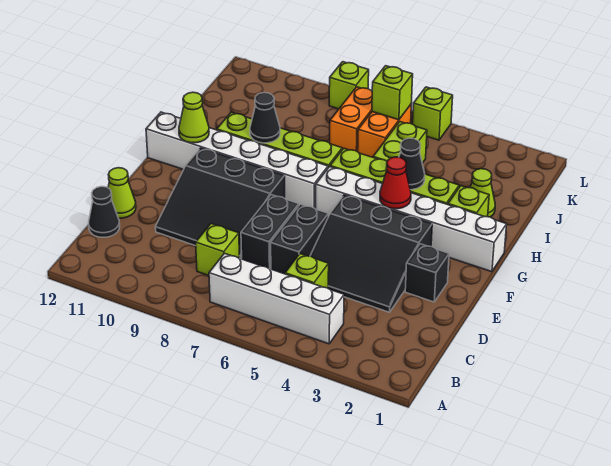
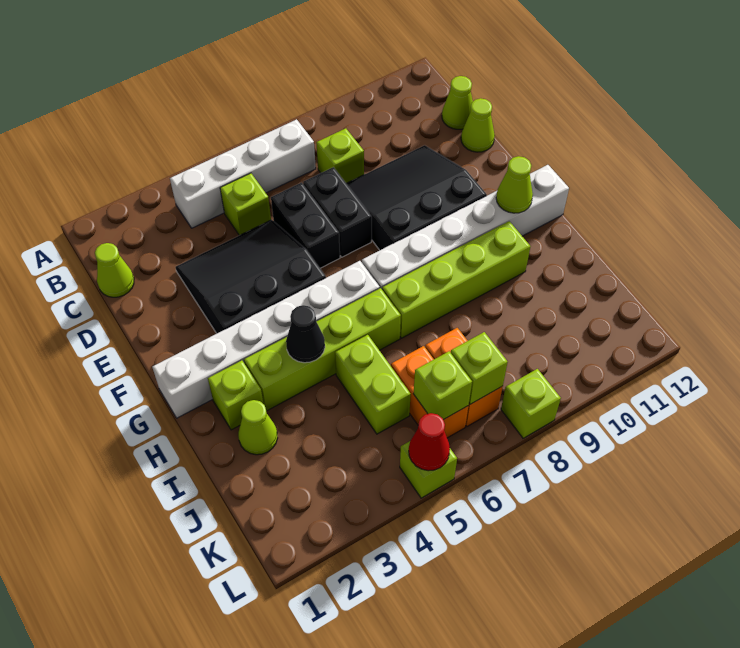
none -> lime 1x1 cone [95,243,134,297]
black 1x1 cone [89,186,120,237] -> lime 1x1 cone [442,76,473,129]
black 1x1 brick [405,244,449,302] -> none
red 1x1 cone [380,157,411,209] -> red 1x1 cone moved to [409,413,450,471]
black 1x1 cone [250,93,280,143] -> none
none -> lime 1x1 brick [451,332,508,404]

